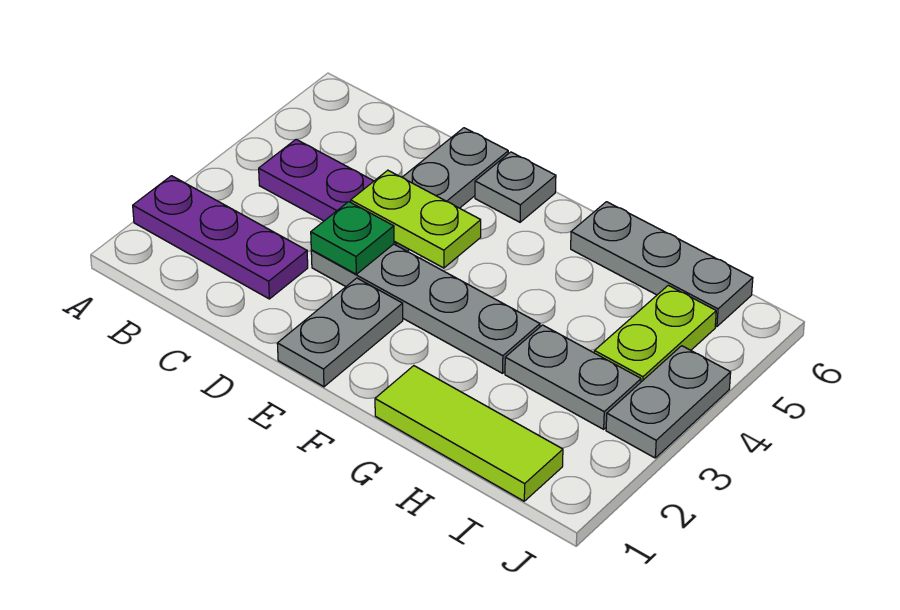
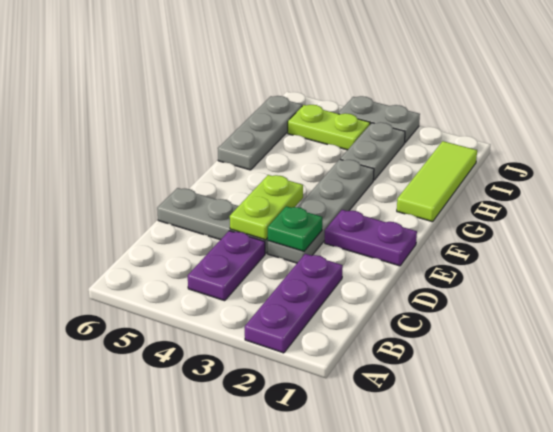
grey 1x2 plate [277,278,403,387] -> purple 1x2 plate [325,210,417,266]
grey 1x1 plate [475,152,556,222] -> none

